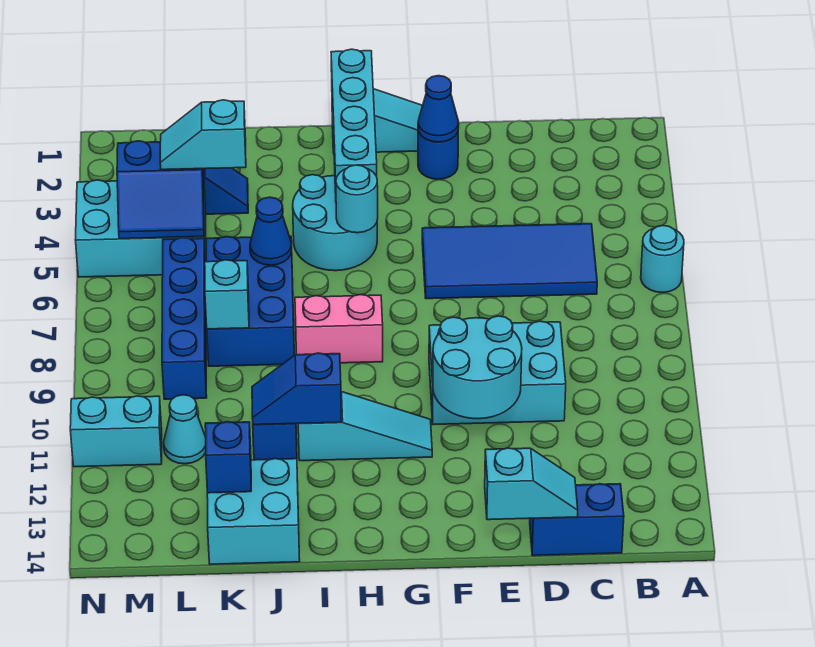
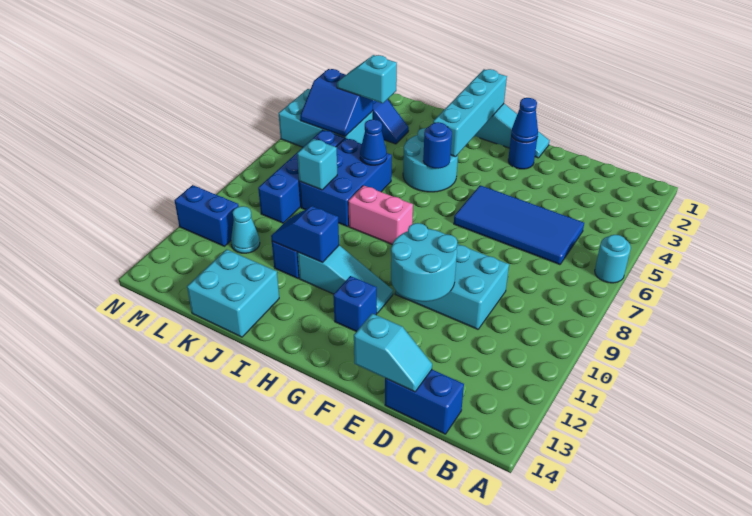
cyan 1x1 round brick [336,165,378,233] -> blue 1x1 round brick [423,122,452,169]
blue 1x1 brick [205,422,251,493] -> blue 1x1 brick moved to [333,276,377,332]
cyan 1x2 brick [70,396,162,467] -> blue 1x2 brick [175,185,239,246]

